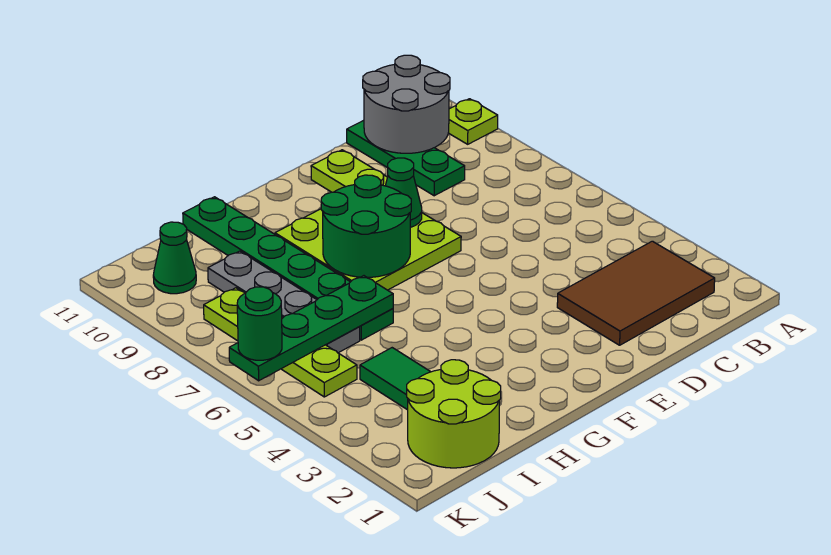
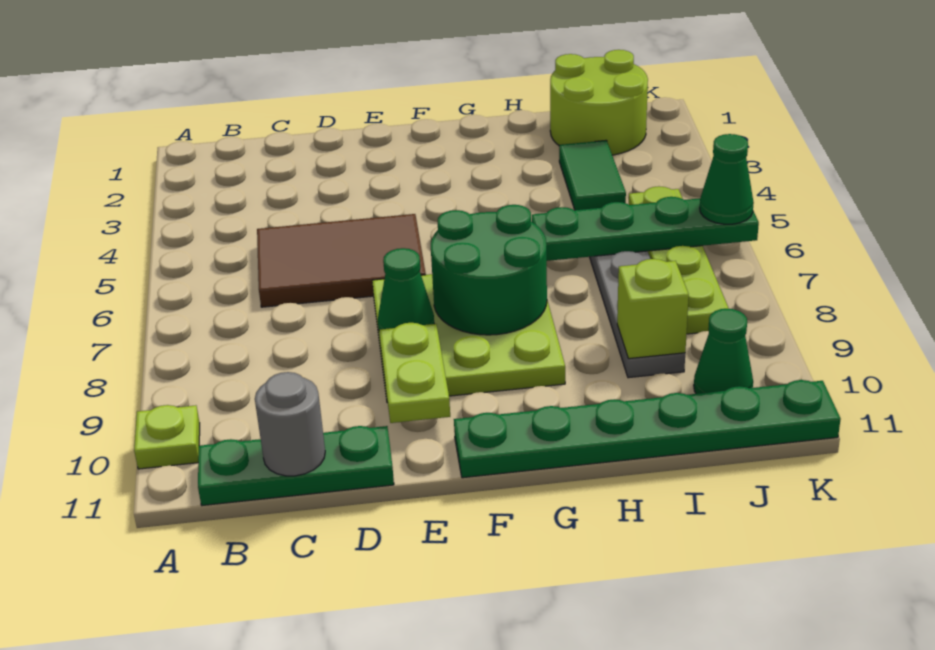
brown 2x3 tile [557,241,715,345] -> brown 2x3 tile moved to [257,214,426,307]
grey 2x2 round brick [363,55,450,153] -> grey 1x1 round brick [255,372,325,476]
green 1x3 plate [347,120,465,196] -> green 1x3 plate turned to [198,426,394,506]
green 1x6 plate [183,197,393,340] -> green 1x6 plate turned to [454,380,841,478]
none -> lime 1x1 brick [617,259,689,359]
green 1x1 round brick [237,287,282,360] -> green 1x1 cone [700,134,754,224]

